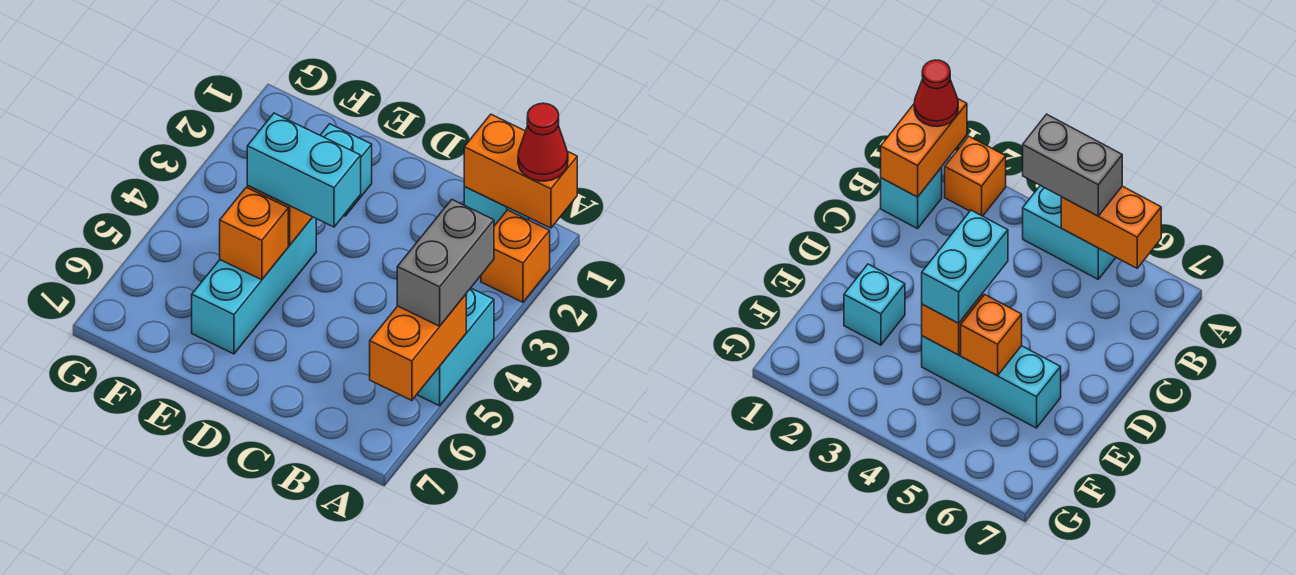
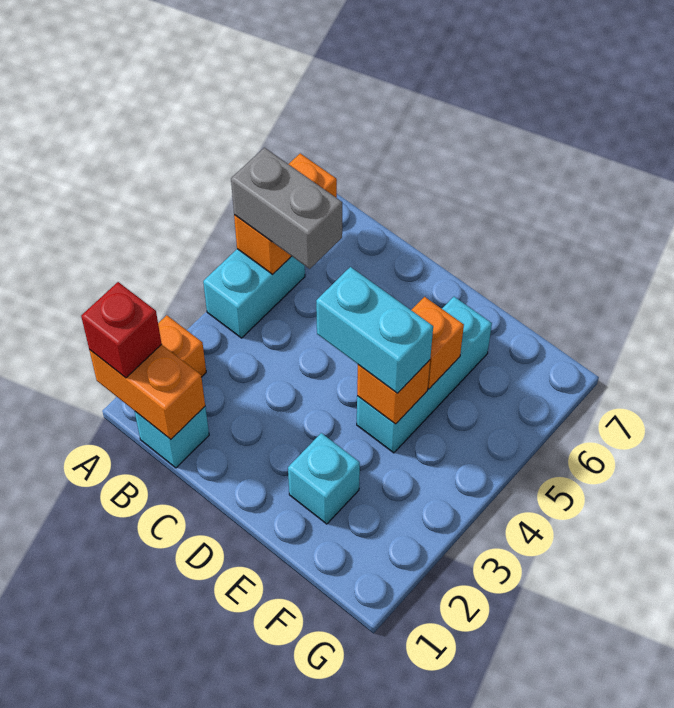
red 1x1 cone [518,103,568,181] -> red 1x1 brick [81,282,162,378]
grey 1x2 brick [397,200,494,326] -> grey 1x2 brick turned to [231,148,342,269]

